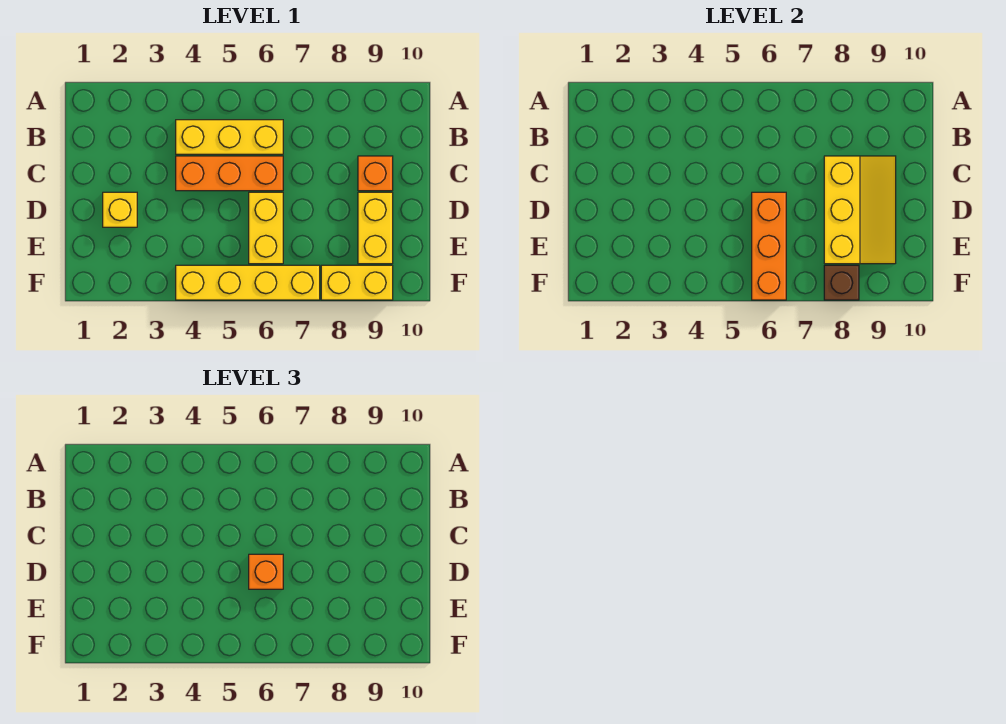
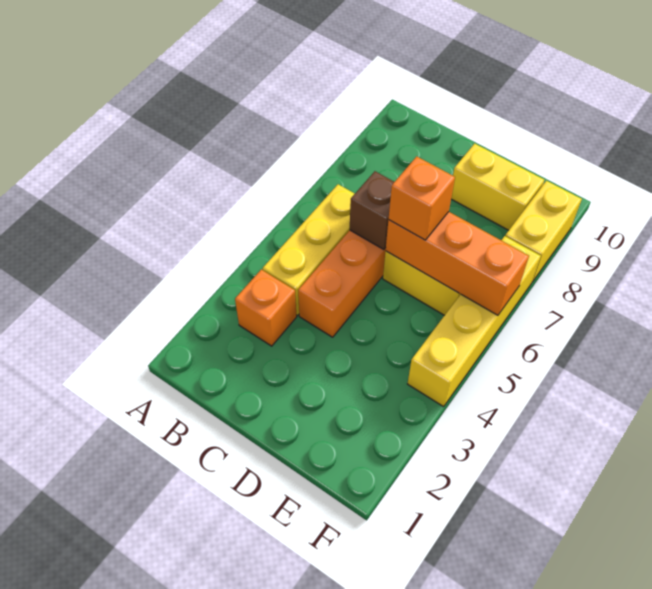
yellow 2x3 slope [824,156,896,264] -> none
orange 1x1 brick [358,156,393,191] -> orange 1x1 brick moved to [235,269,297,346]
yellow 1x1 brick [103,192,137,227] -> none
brown 1x1 brick [824,265,859,300] -> brown 1x1 brick moved to [350,171,394,249]

